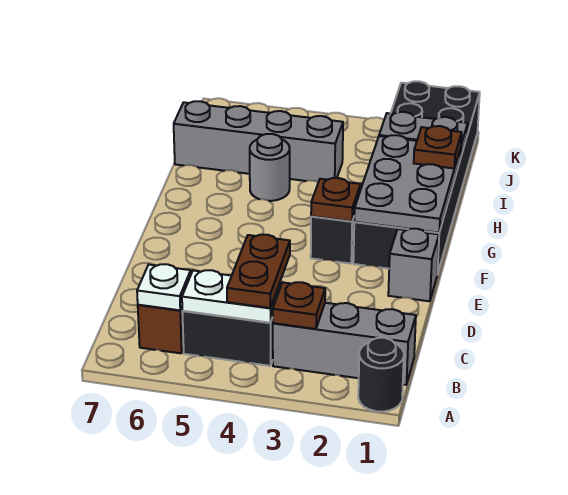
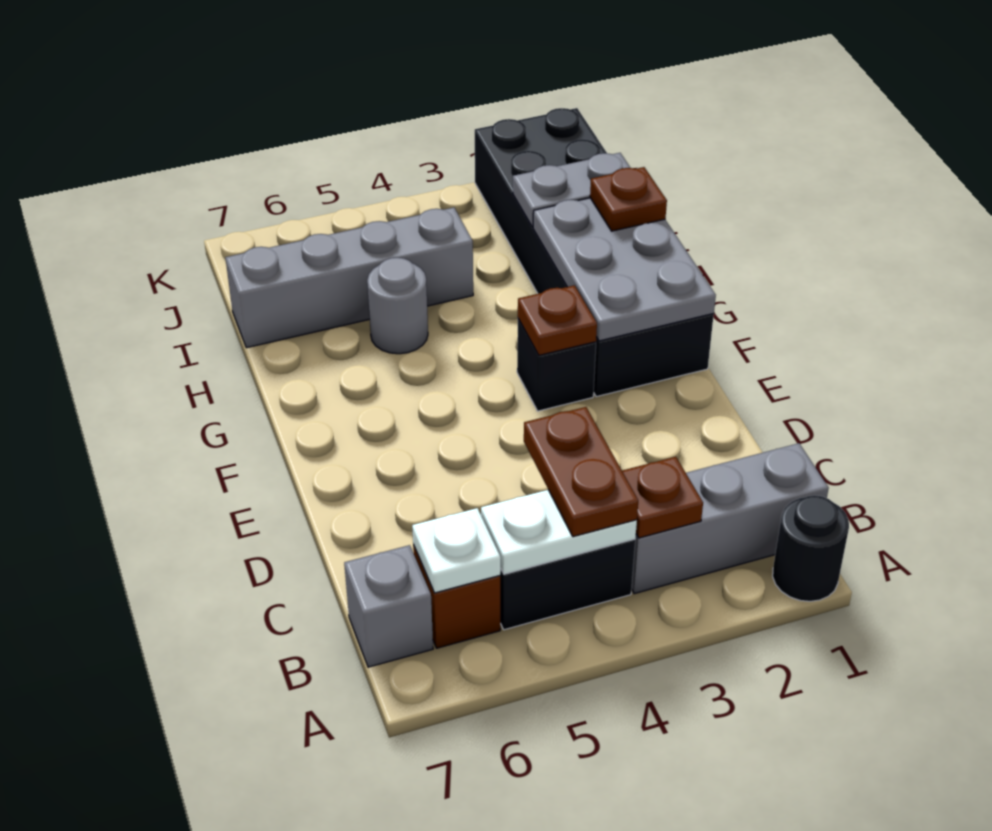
grey 1x1 brick [388,229,439,301] -> grey 1x1 brick moved to [344,545,433,667]

